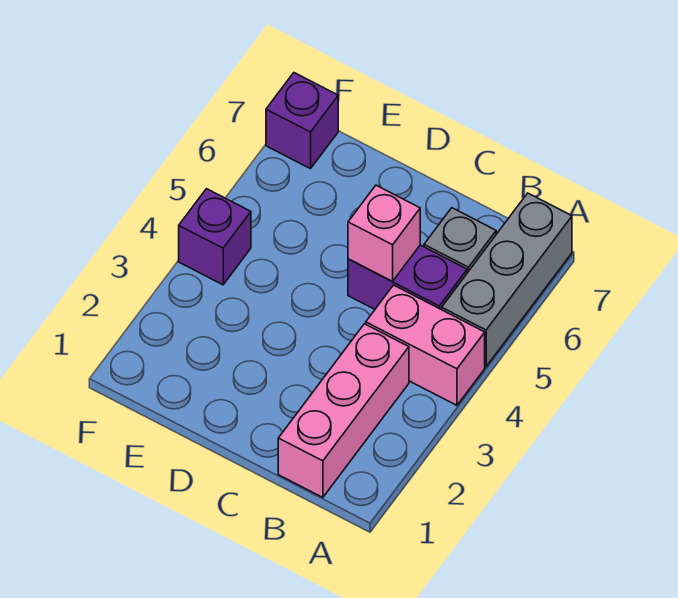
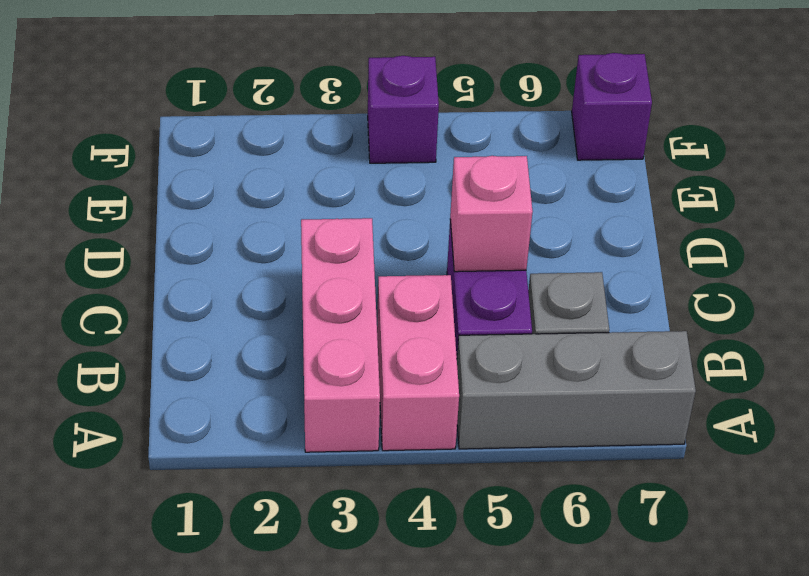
pink 1x3 brick [278,324,409,498] -> pink 1x3 brick turned to [301,218,380,452]

